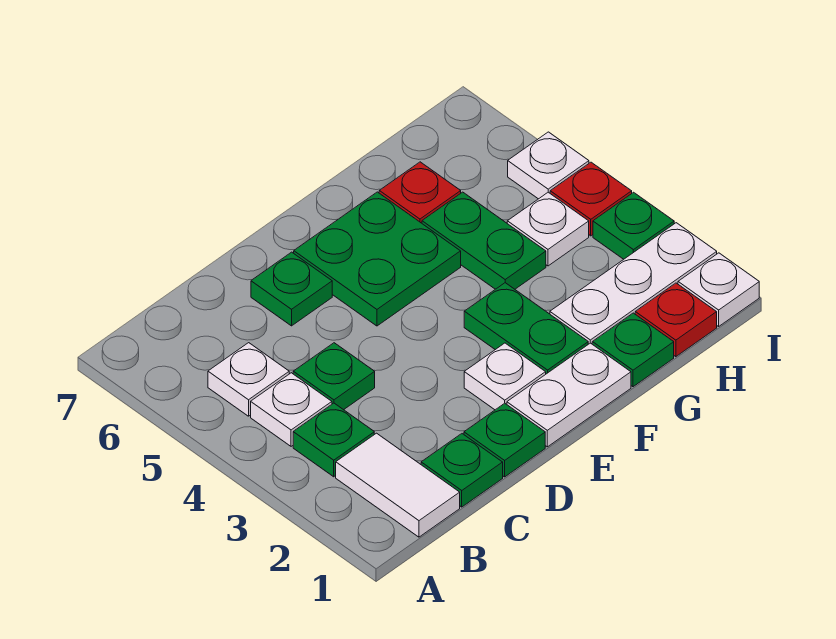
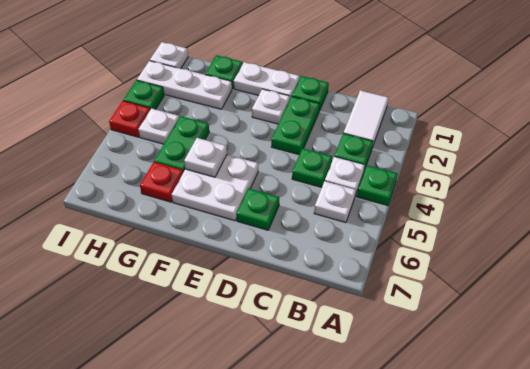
green 1x1 plate [421,434,503,507] -> green 1x1 plate moved to [357,165,398,205]
green 2x2 plate [294,192,461,326] -> white 2x2 plate [172,155,258,221]
green 1x2 plate [464,283,588,374] -> green 1x2 plate moved to [271,97,320,155]
red 1x1 plate [635,283,717,357] -> none
white 1x1 plate [508,132,589,199] -> white 1x1 plate moved to [184,138,227,177]

